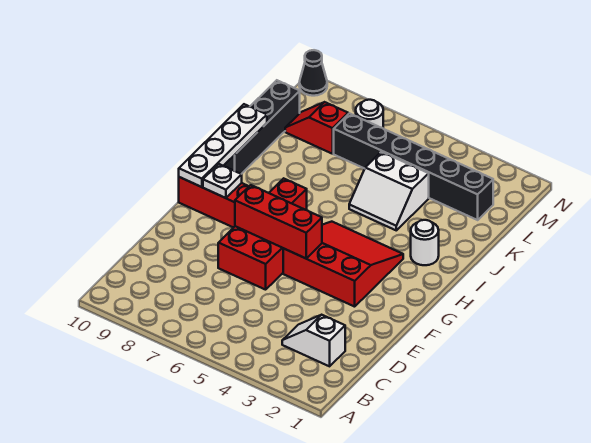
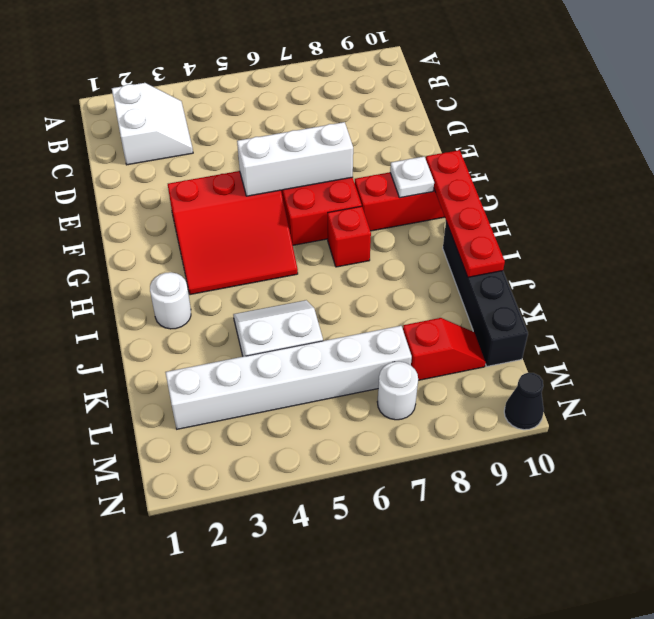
white 1x2 slope [282,315,345,366] -> white 2x2 slope [112,83,193,165]
red 1x3 brick [235,185,322,259] -> white 1x3 brick [237,122,353,196]
white 1x4 plate [179,104,267,187] -> red 1x4 plate [426,150,505,277]
black 1x6 brick [334,113,493,220] -> white 1x6 brick [165,326,412,429]

